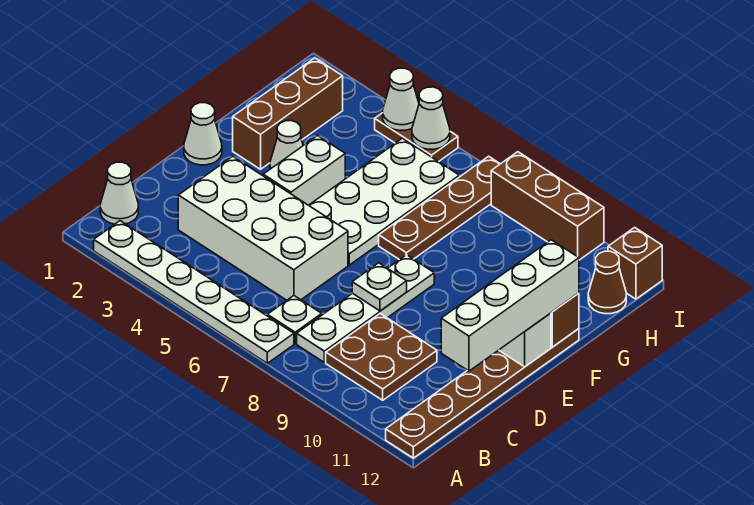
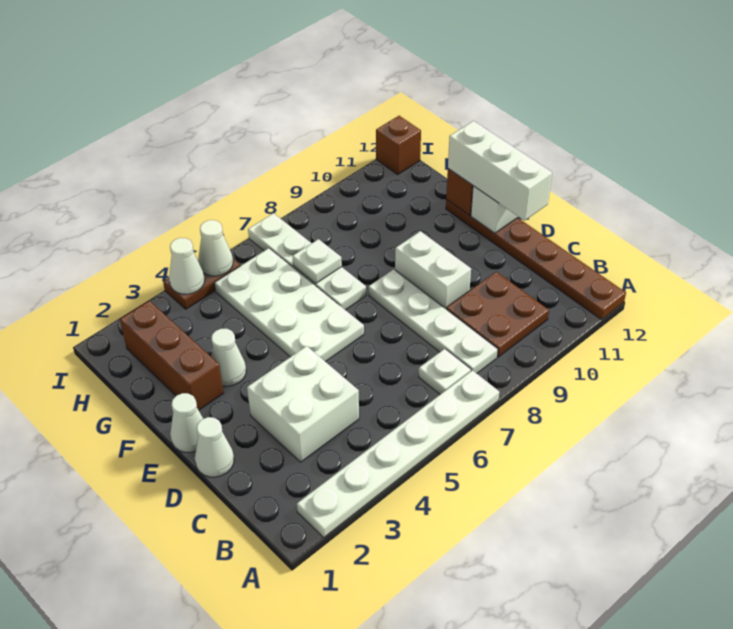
white 1x1 cone [100,162,138,224] -> white 1x1 cone moved to [195,417,234,477]
white 2x4 brick [178,156,348,300] -> white 2x2 brick [247,346,359,462]
white 1x4 brick [441,240,579,371] -> white 1x3 brick [448,121,552,221]
white 1x1 plate [352,263,407,311] -> white 1x1 plate moved to [293,239,342,284]
white 1x2 brick [263,136,345,205] -> white 1x2 brick moved to [395,231,471,309]
brown 1x4 plate [379,156,500,260] -> white 1x4 plate [248,213,366,310]
brown 1x1 cone [588,251,626,314] -> none
brown 1x3 brick [491,152,604,260] -> none

